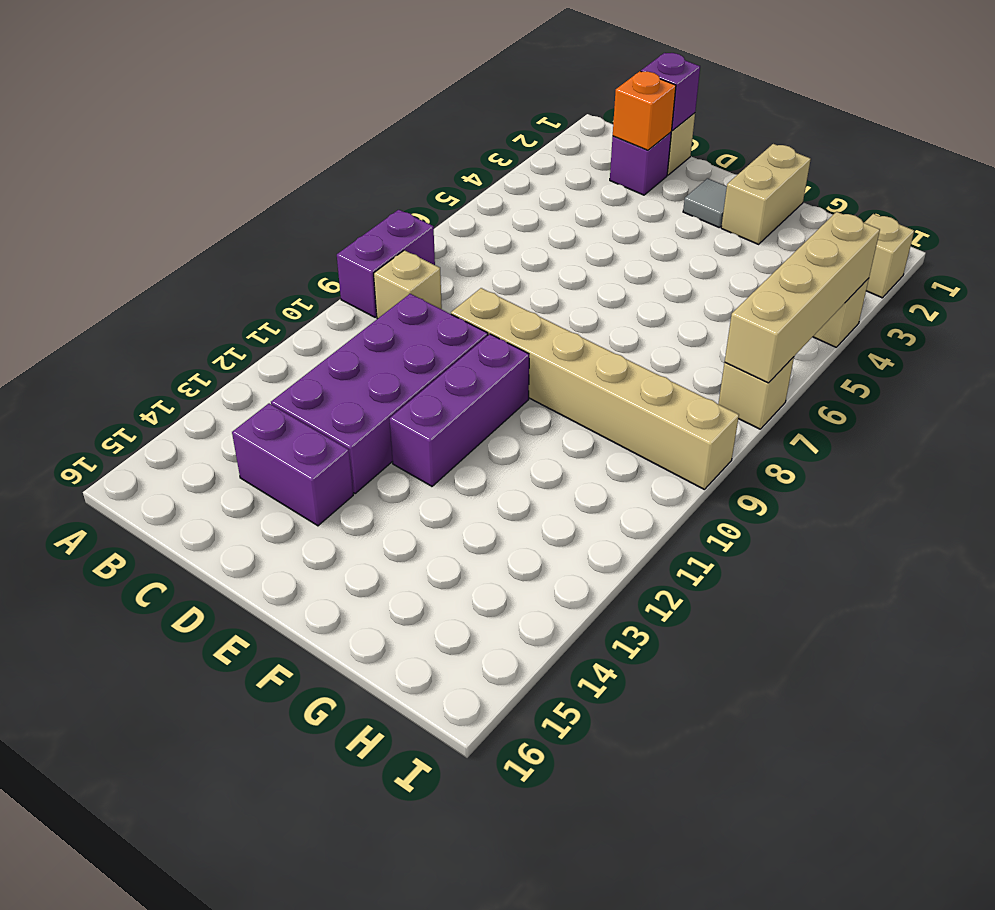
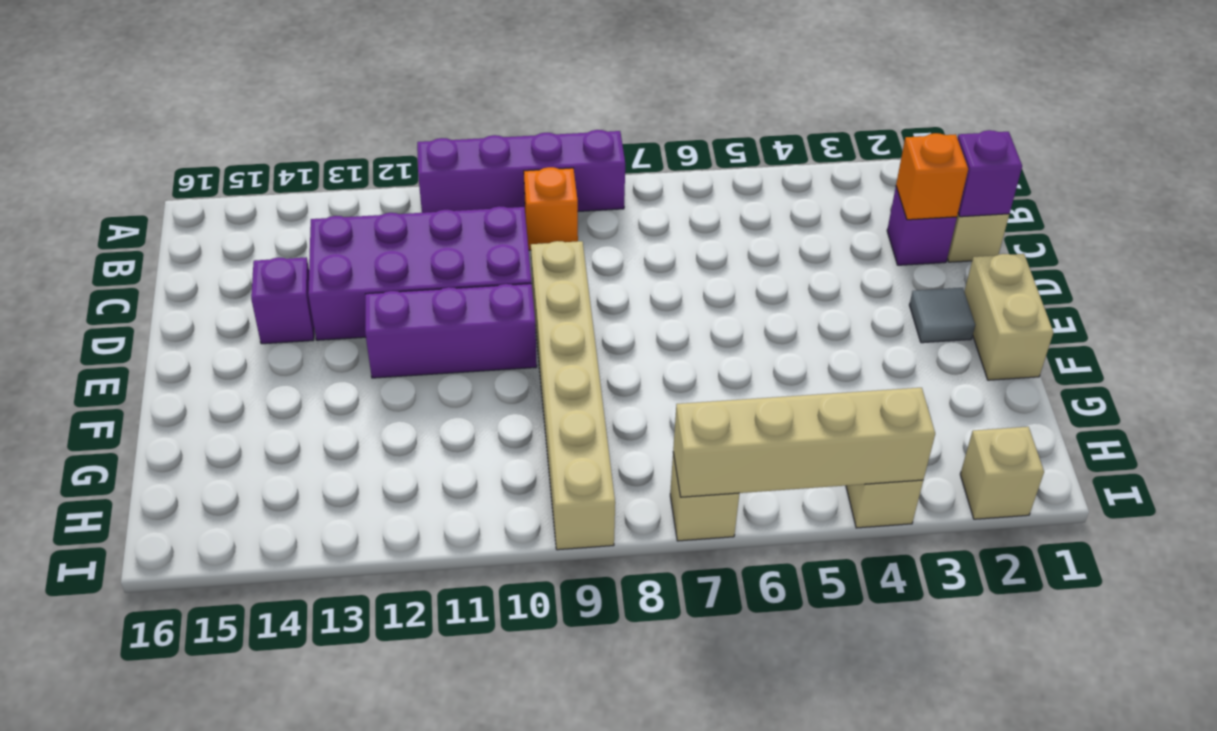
purple 1x2 brick [337,210,435,317] -> purple 1x4 brick [417,130,625,213]
tan 1x1 brick [374,250,442,319] -> orange 1x1 brick [524,167,578,250]
purple 1x2 brick [232,403,353,526] -> purple 1x1 brick [251,257,314,344]
tan 1x2 brick [721,144,811,244] -> tan 1x2 brick turned to [964,254,1053,380]

